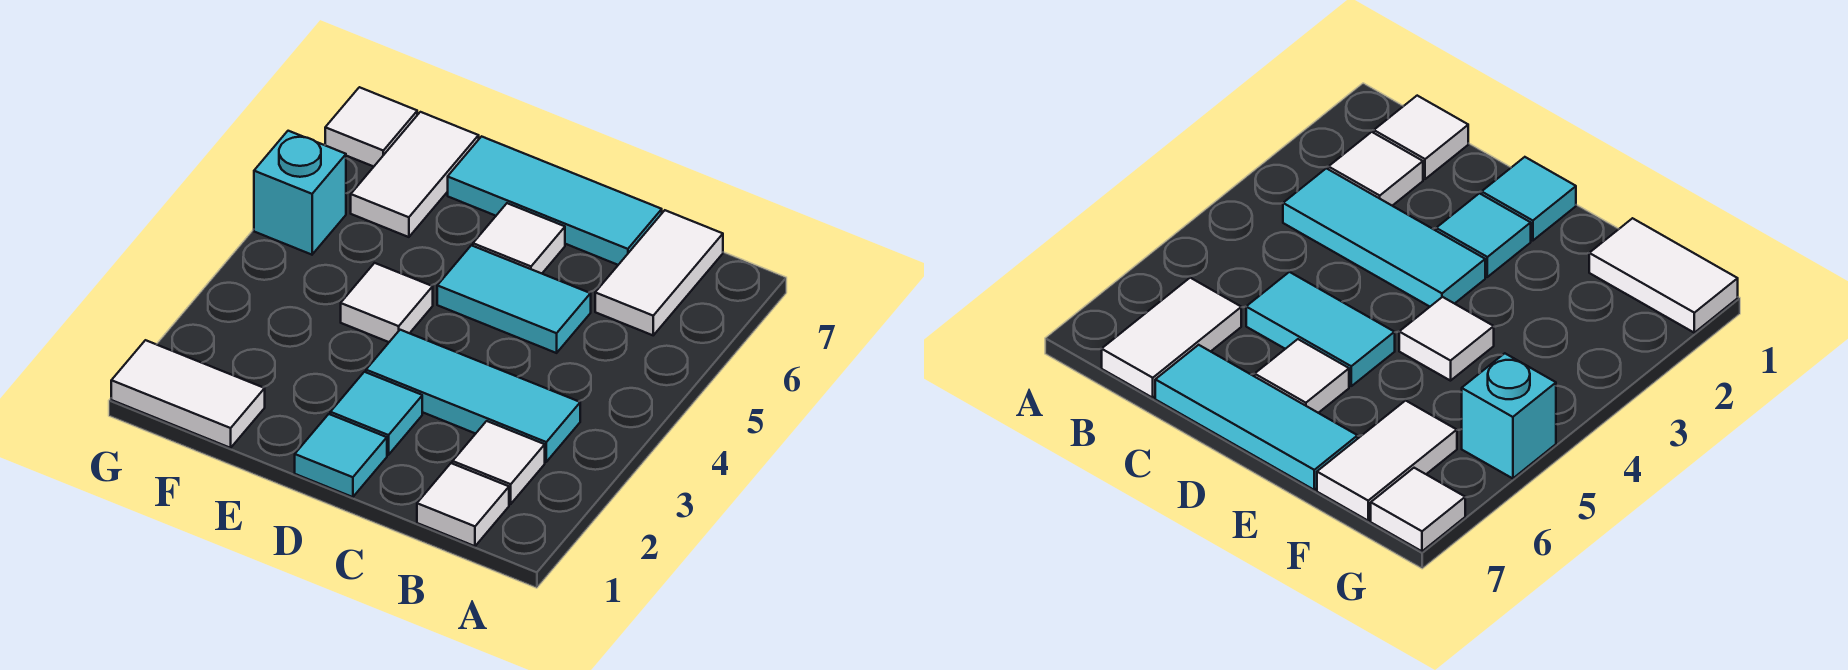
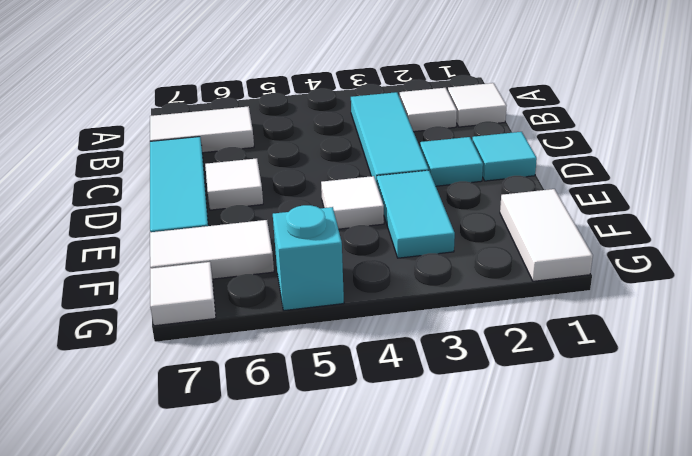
cyan 1x2 tile [437,245,591,353] -> cyan 1x2 tile moved to [377,170,455,258]

